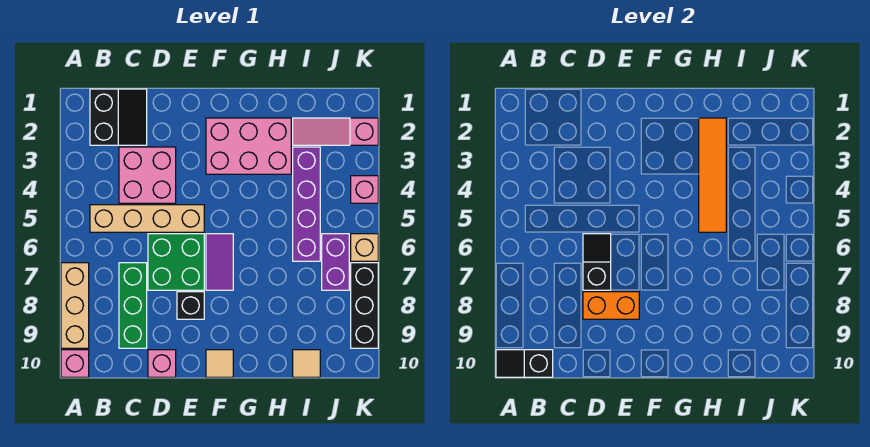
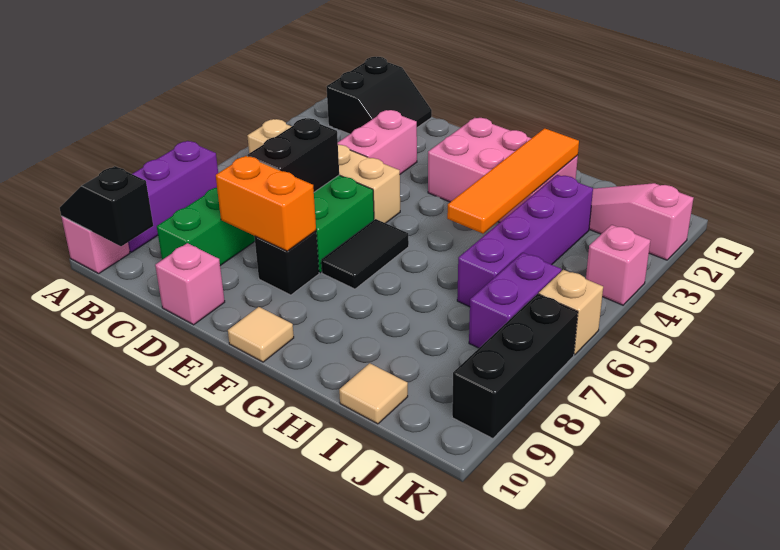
tan 1x3 brick [61,263,89,348] -> purple 1x3 brick [128,141,218,252]
pink 2x2 brick [119,147,176,203] -> pink 1x2 brick [338,110,417,174]
black 1x2 slope [583,234,611,290] -> black 1x2 brick [247,118,339,192]
purple 1x2 tile [206,234,233,290] -> black 1x2 tile [321,219,409,289]

